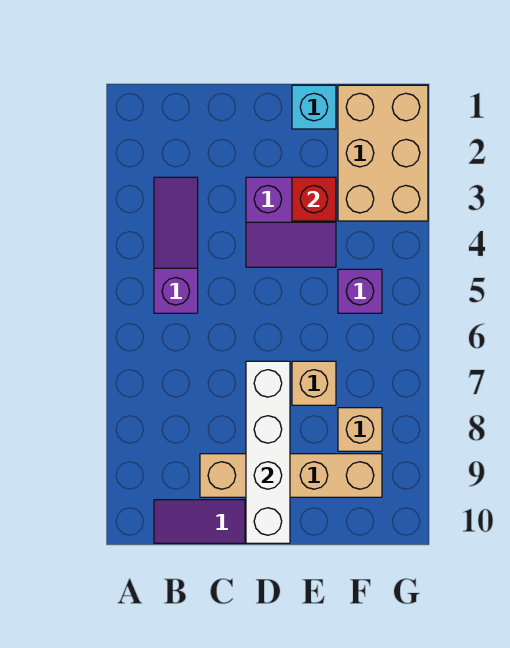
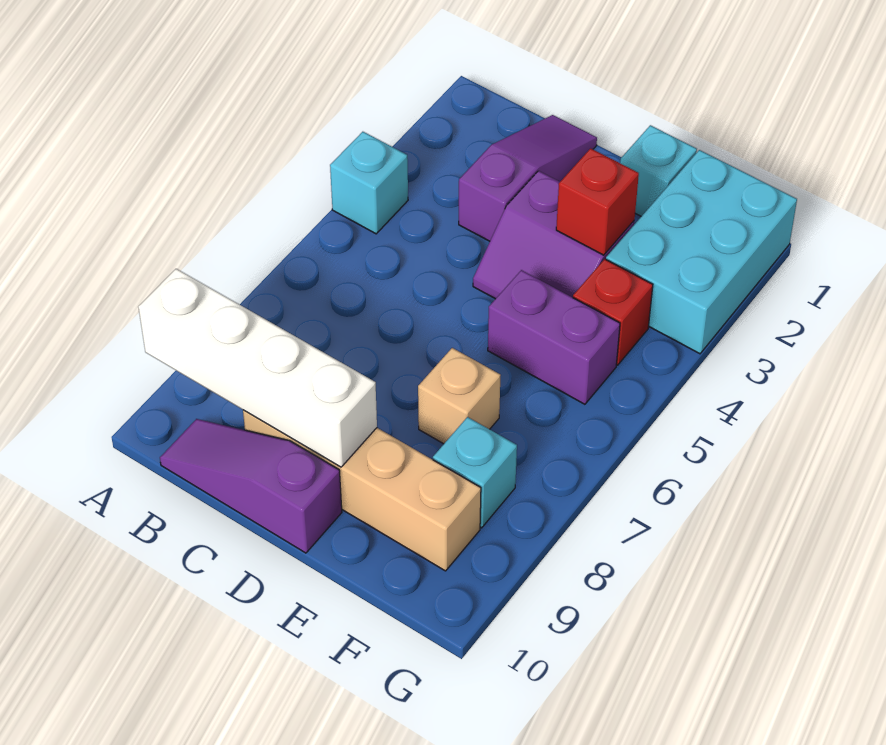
none -> cyan 1x1 brick [330,132,408,234]
purple 1x3 slope [154,177,198,313] -> purple 1x3 slope moved to [459,115,597,241]
white 1x4 brick [246,361,290,543] -> white 1x4 brick turned to [138,269,377,467]
tan 2x3 brick [338,85,428,221] -> cyan 2x3 brick [606,150,797,354]
none -> red 1x1 brick [573,259,653,365]
purple 1x1 brick [338,269,382,313] -> purple 1x2 brick [488,270,620,404]
tan 1x1 brick [338,408,382,451] -> cyan 1x1 brick [433,417,517,528]

